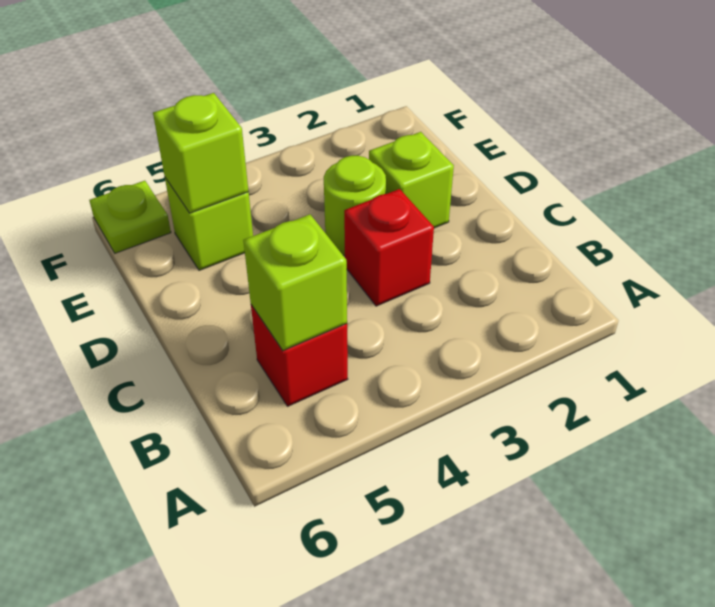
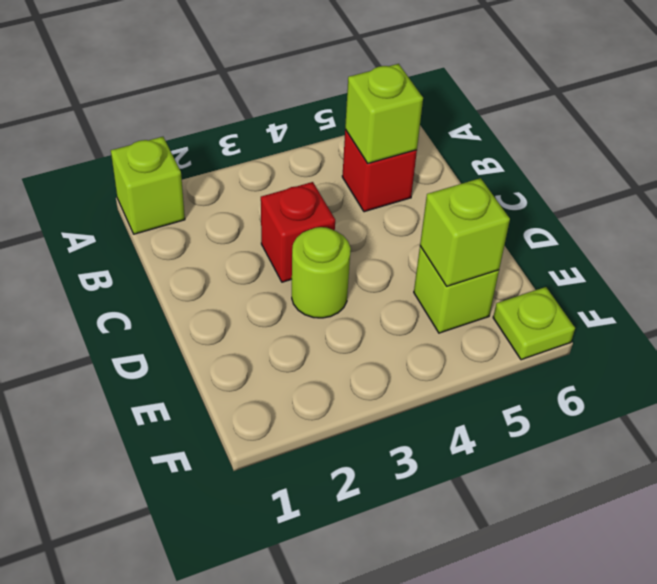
lime 1x1 brick [369,132,454,228] -> lime 1x1 brick moved to [111,137,185,234]

